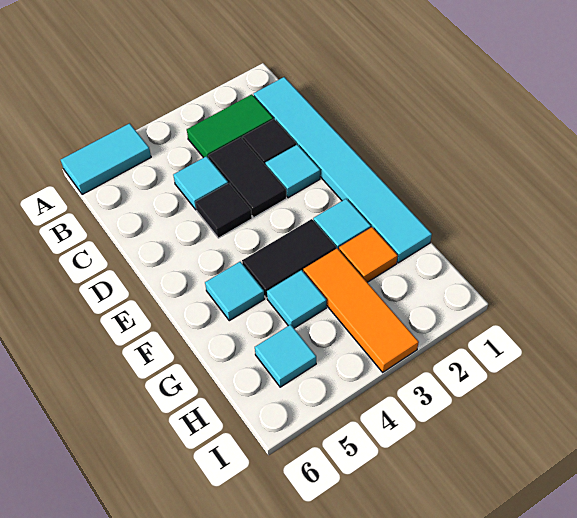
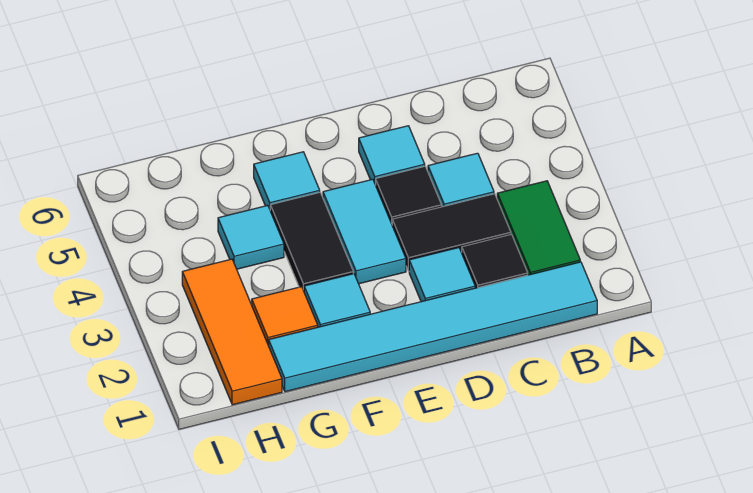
cyan 1x2 tile [61,123,151,195] -> cyan 1x2 tile moved to [323,179,406,284]
orange 1x3 tile [303,248,419,372] -> orange 1x3 tile turned to [182,259,282,405]
cyan 1x1 tile [255,324,316,387] -> cyan 1x1 tile moved to [359,126,425,185]

